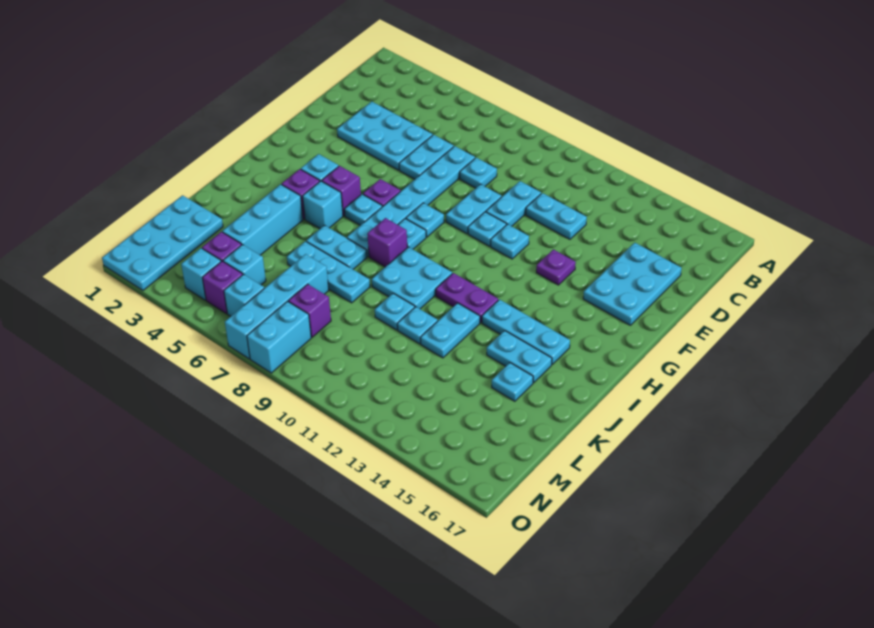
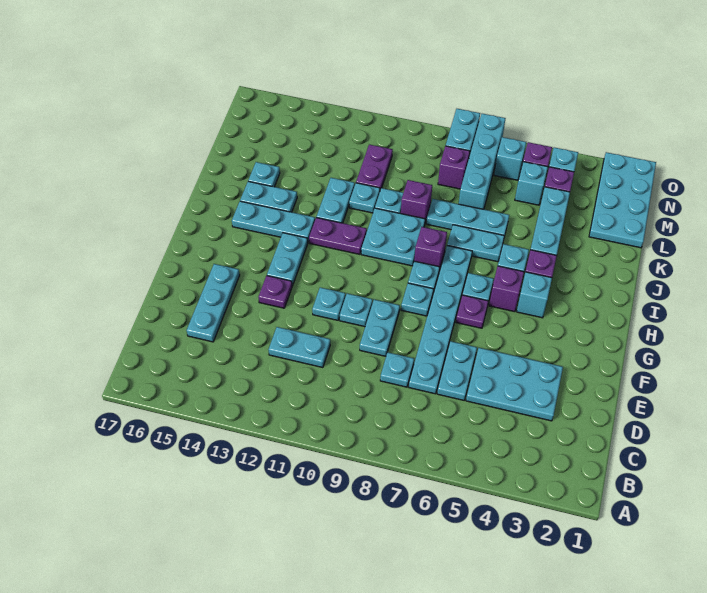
cyan 1x2 plate [486,181,541,226] -> cyan 1x2 plate moved to [267,233,308,286]
cyan 2x3 plate [583,243,682,325] -> cyan 1x3 plate [187,264,240,342]
none -> purple 1x1 brick [401,180,432,222]
none -> purple 1x2 plate [356,145,393,190]

